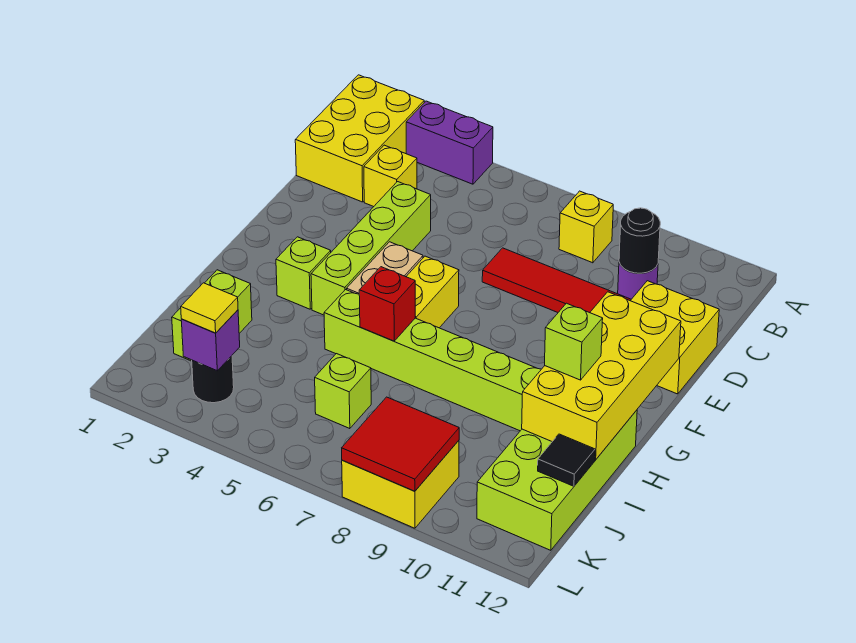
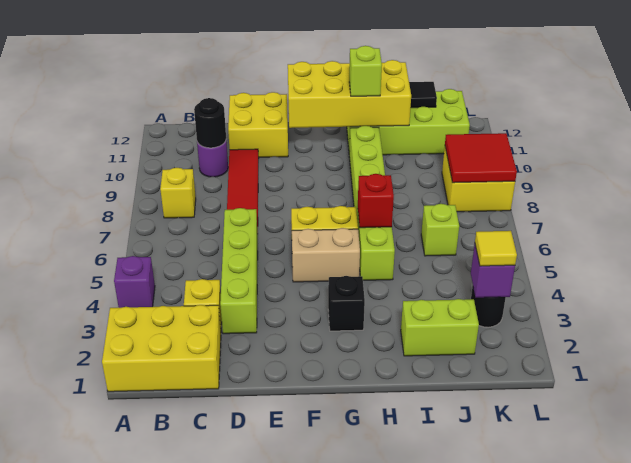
purple 1x2 brick [406,101,493,184] -> purple 1x1 brick [114,256,155,308]
lime 1x4 brick [311,182,431,315] -> lime 1x4 brick turned to [220,208,258,334]
lime 1x1 brick [276,237,331,309] -> black 1x1 brick [328,276,365,331]

